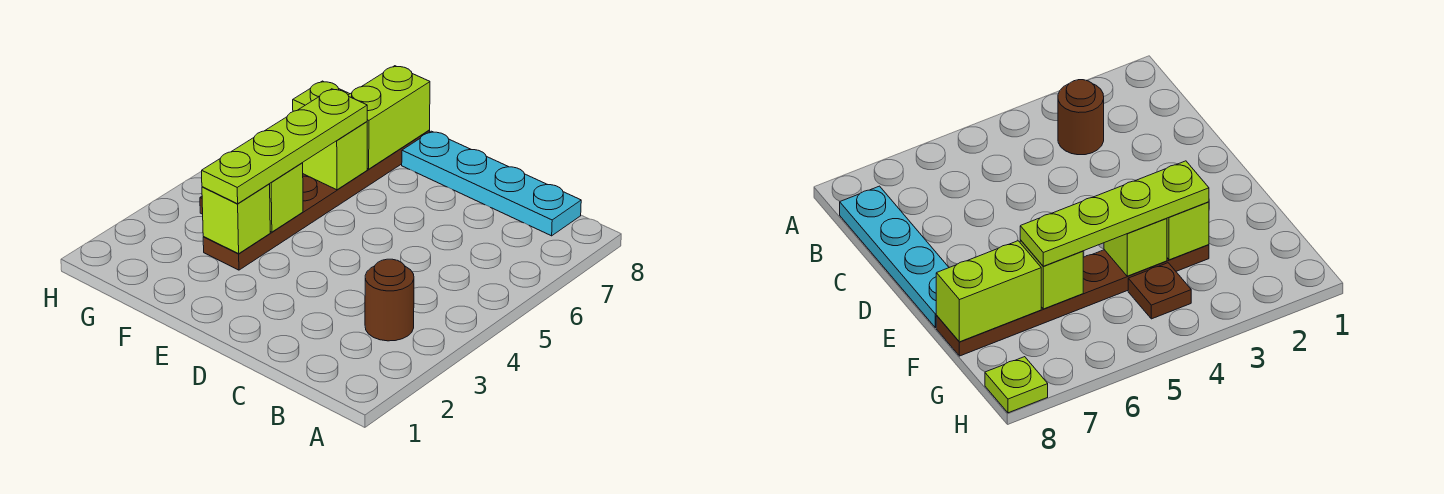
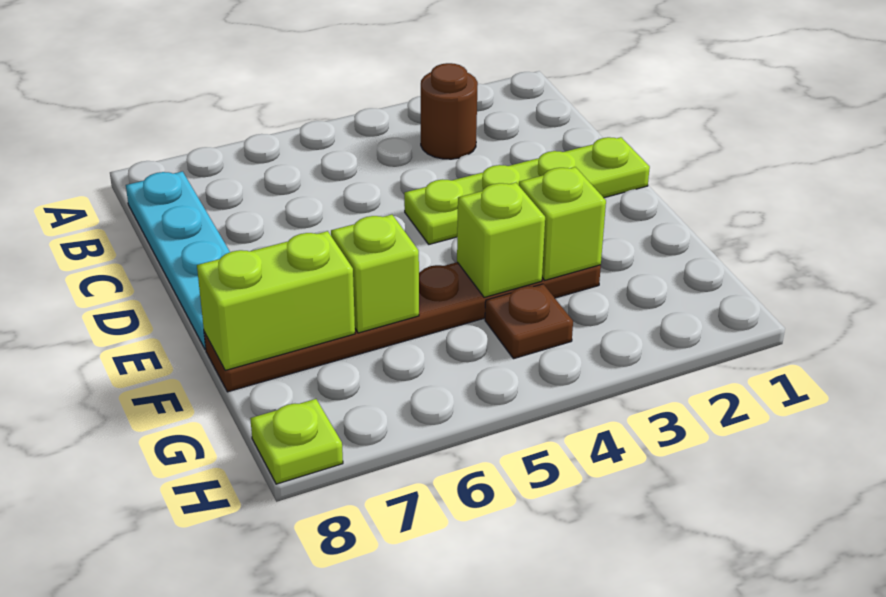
lime 1x4 plate [202,89,367,204] -> lime 1x4 plate moved to [404,137,650,244]

